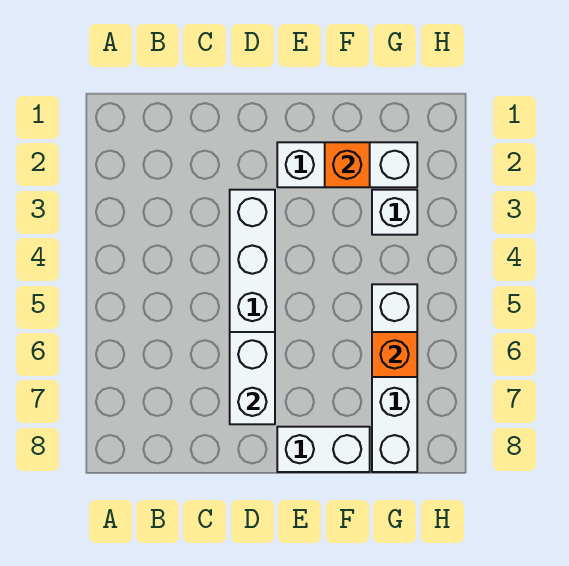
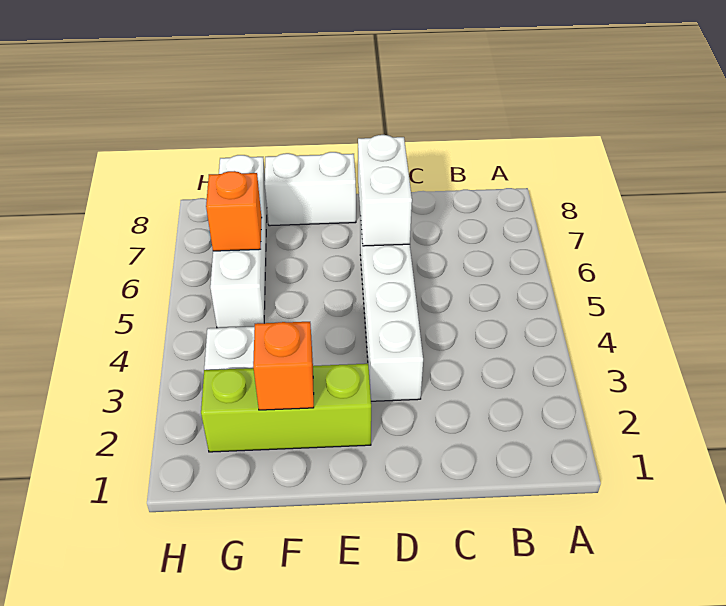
white 1x3 brick [277,142,417,187] -> lime 1x3 brick [201,364,371,452]

